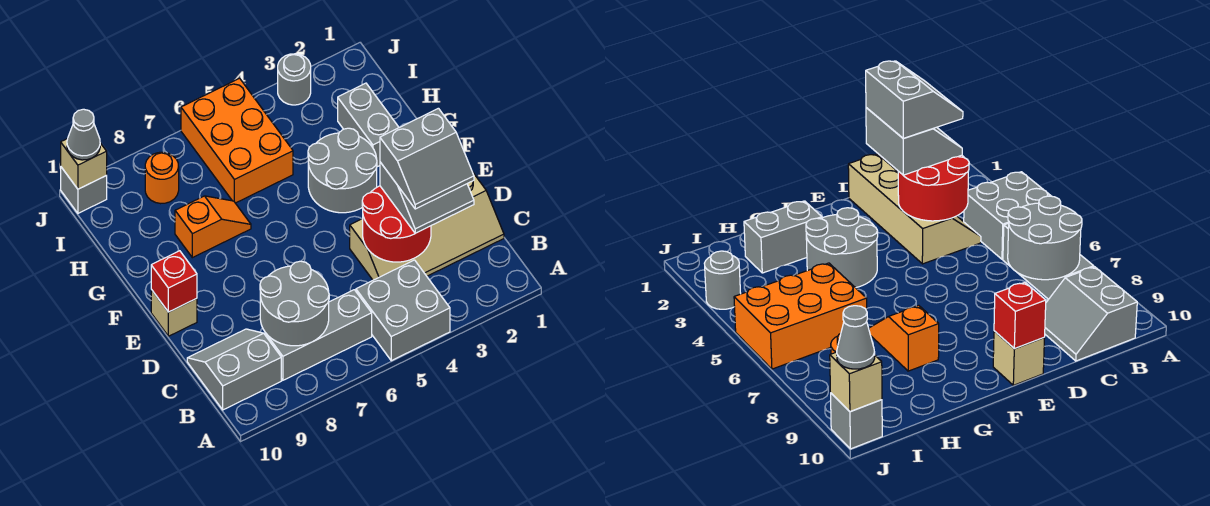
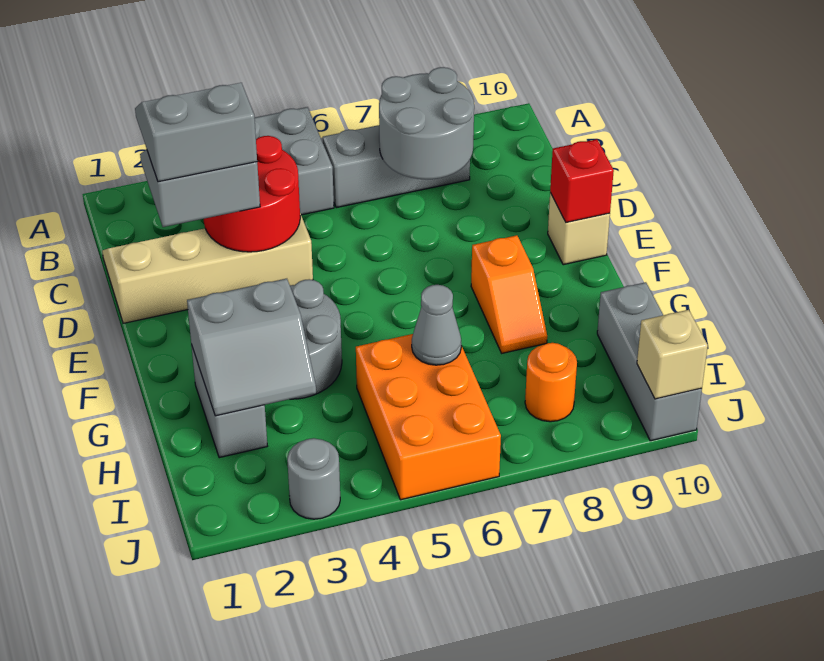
grey 2x2 slope [187,329,281,410] -> grey 2x2 slope moved to [187,279,316,416]
orange 1x2 slope [175,196,251,258] -> orange 1x2 slope turned to [471,235,547,353]
grey 1x1 brick [61,167,107,213] -> grey 1x3 brick [597,282,702,441]
grey 1x1 cone [67,109,100,160] -> grey 1x1 cone moved to [412,285,461,365]

